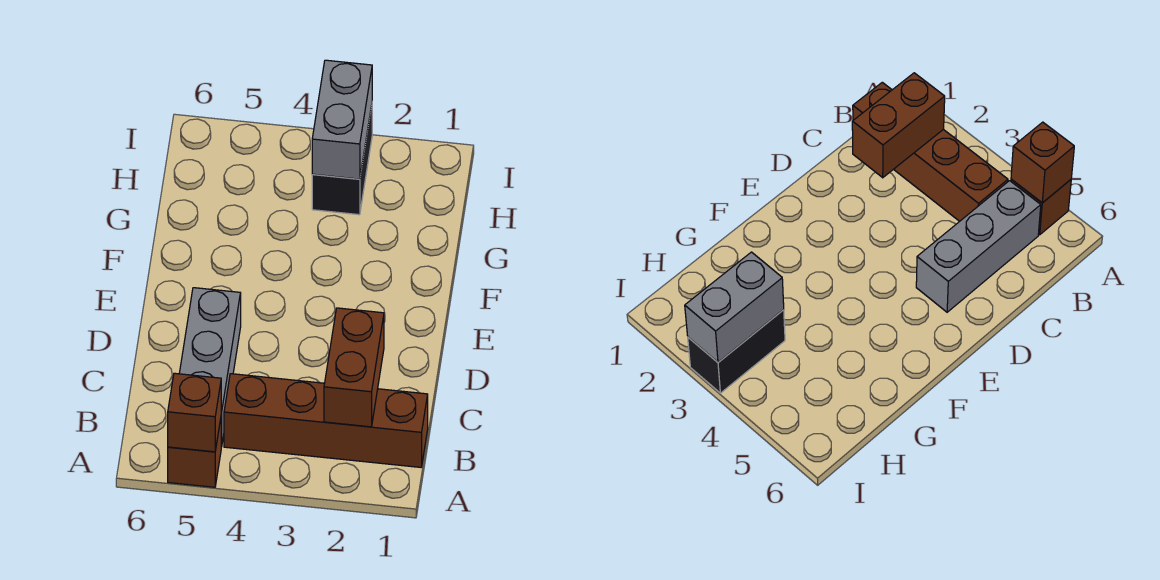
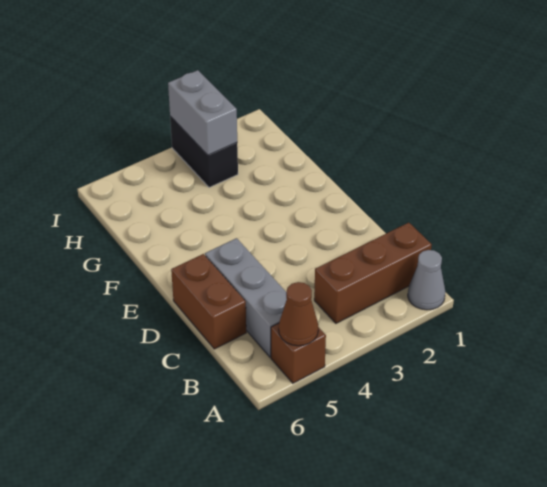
none -> grey 1x1 cone [408,250,445,310]
brown 1x1 brick [168,373,221,452] -> brown 1x1 cone [279,282,318,346]
brown 1x4 brick [224,374,428,467] -> brown 1x3 brick [314,223,432,323]
brown 1x2 brick [324,308,384,427] -> brown 1x2 brick moved to [171,254,246,349]

